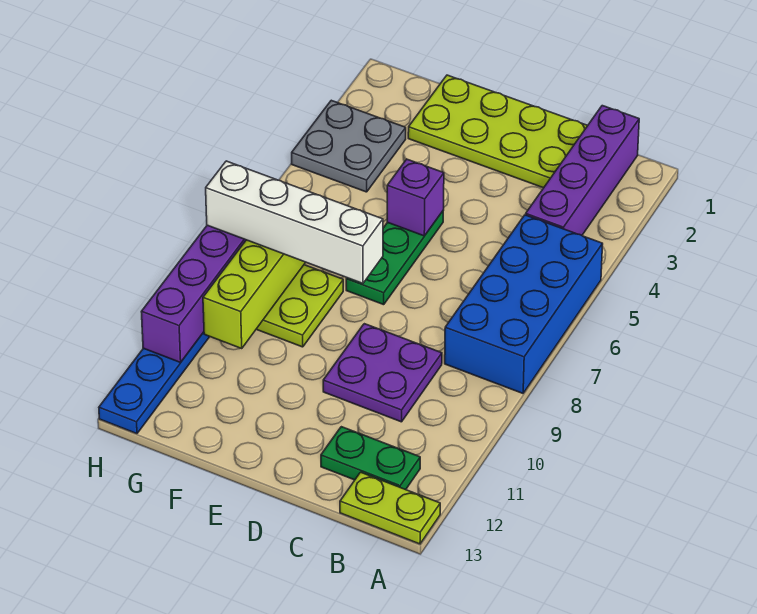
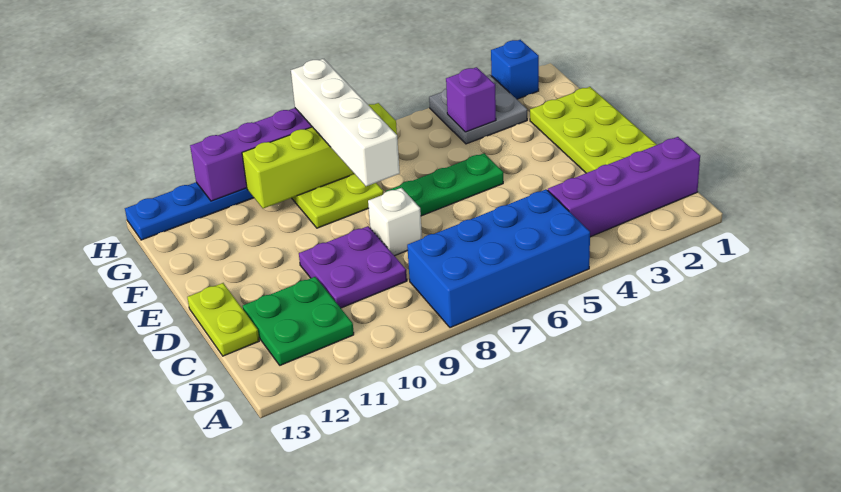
lime 1x2 plate [340,472,440,544] -> lime 1x2 plate moved to [187,283,259,356]
green 1x2 plate [321,427,420,490] -> green 2x2 plate [243,277,354,365]
none -> white 1x1 brick [368,188,422,256]
purple 1x1 brick [387,159,444,236] -> purple 1x1 brick moved to [446,67,496,132]
none -> blue 1x1 brick [491,40,539,99]

